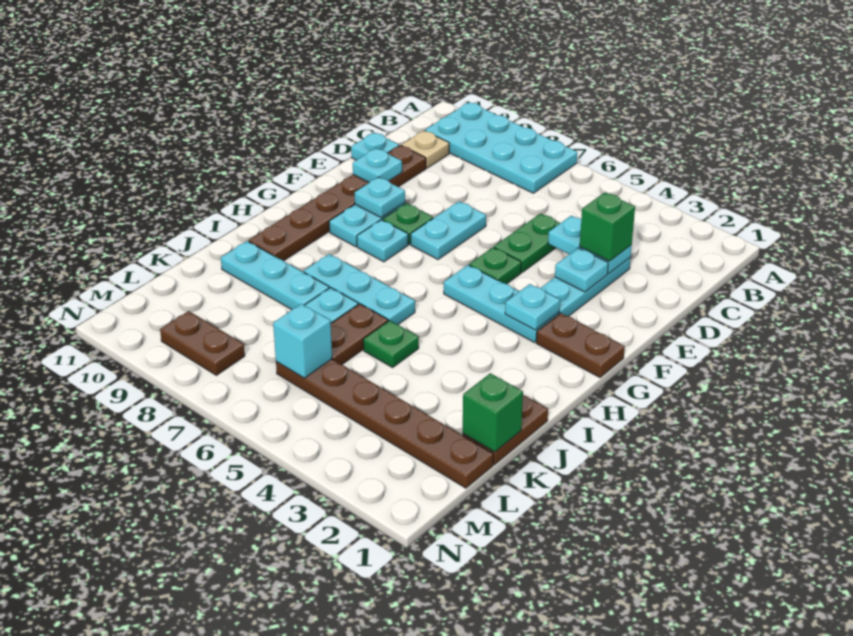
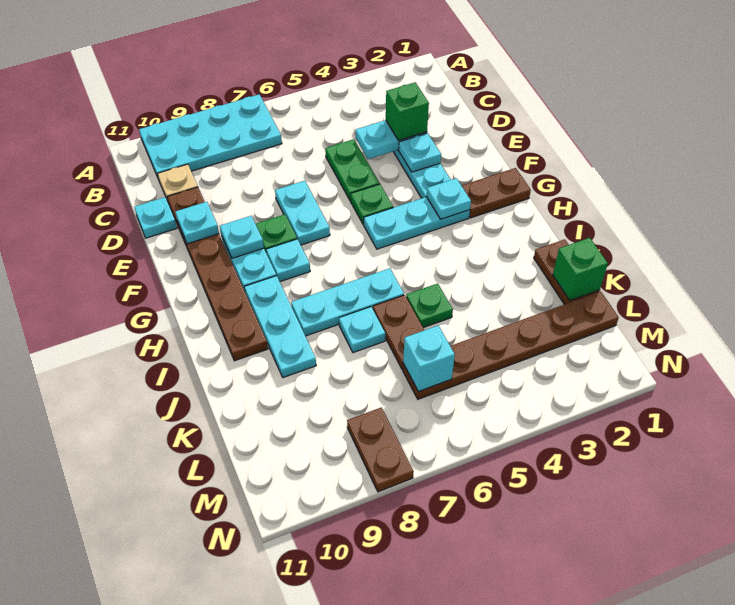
cyan 1x3 plate [221,241,329,310] -> cyan 1x3 plate turned to [245,276,316,378]
brown 1x2 plate [160,311,245,375] -> brown 1x2 plate turned to [347,407,414,492]

